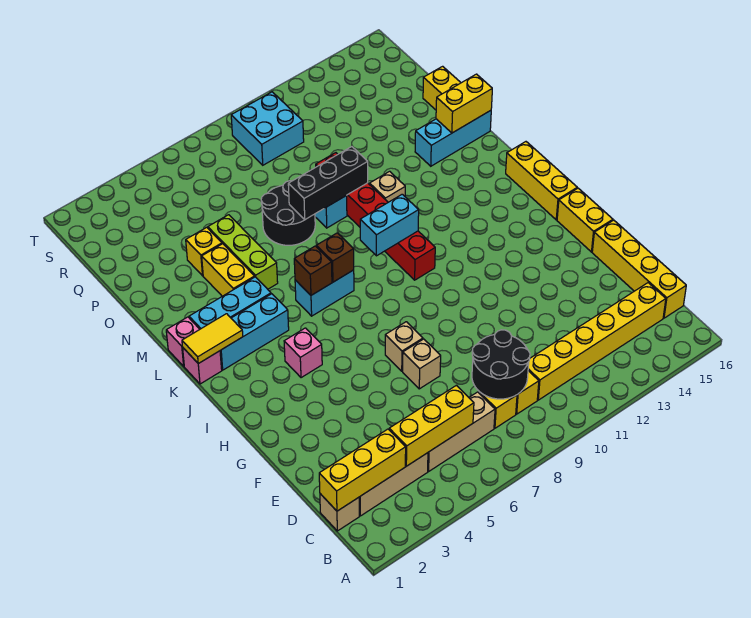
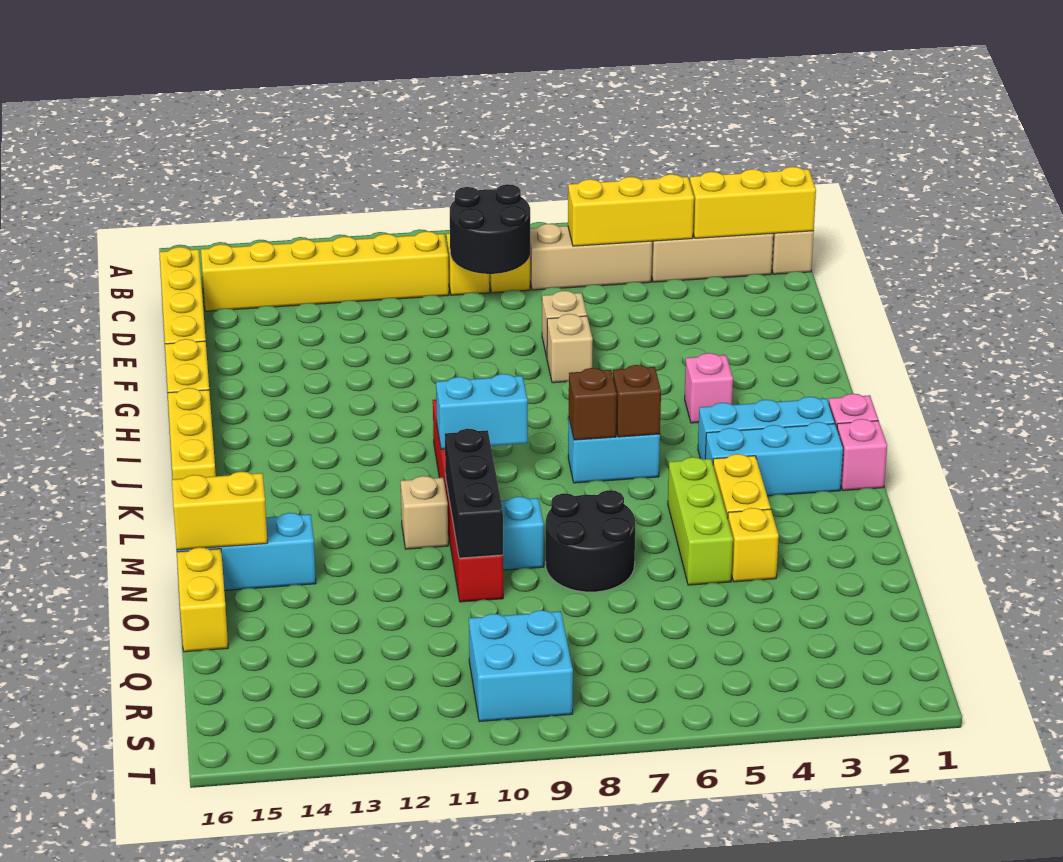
yellow 1x2 tile [182,314,243,364] -> none
black 1x3 brick [288,147,368,219] -> black 1x3 brick turned to [445,429,503,558]

